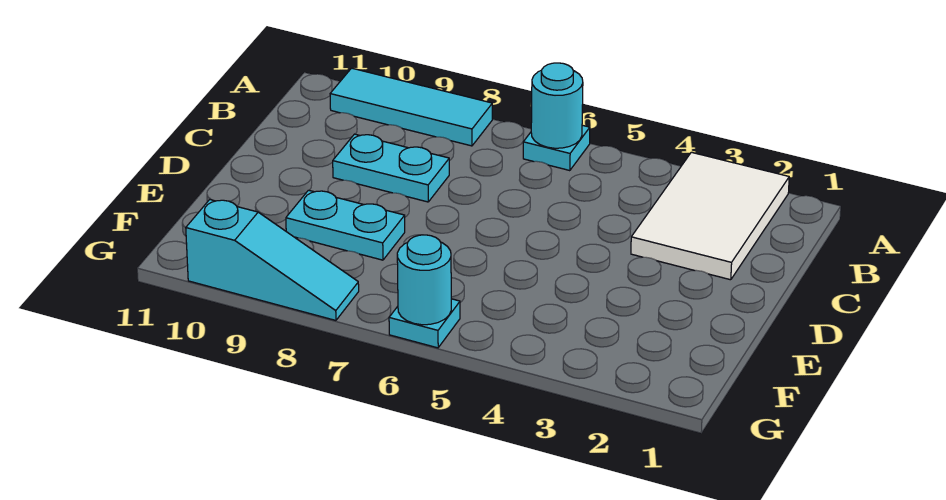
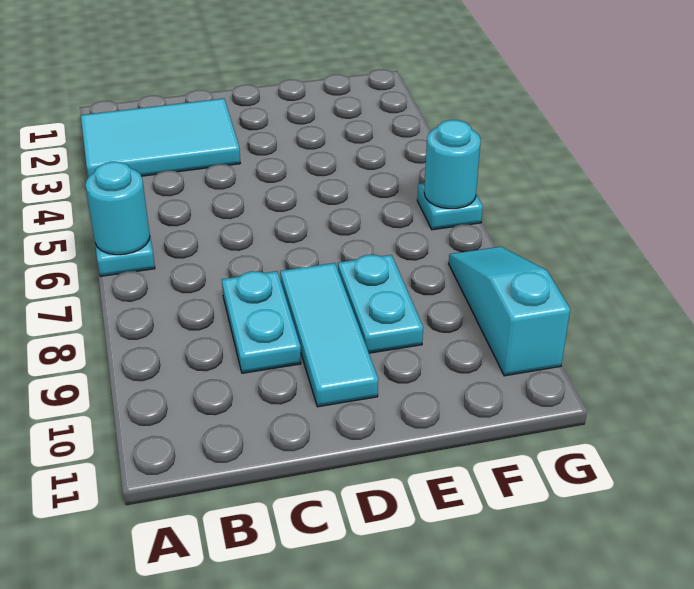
white 2x3 tile [631,152,789,280] -> cyan 2x3 tile [81,98,240,177]
cyan 1x3 tile [330,68,492,146] -> cyan 1x3 tile moved to [280,263,378,407]

